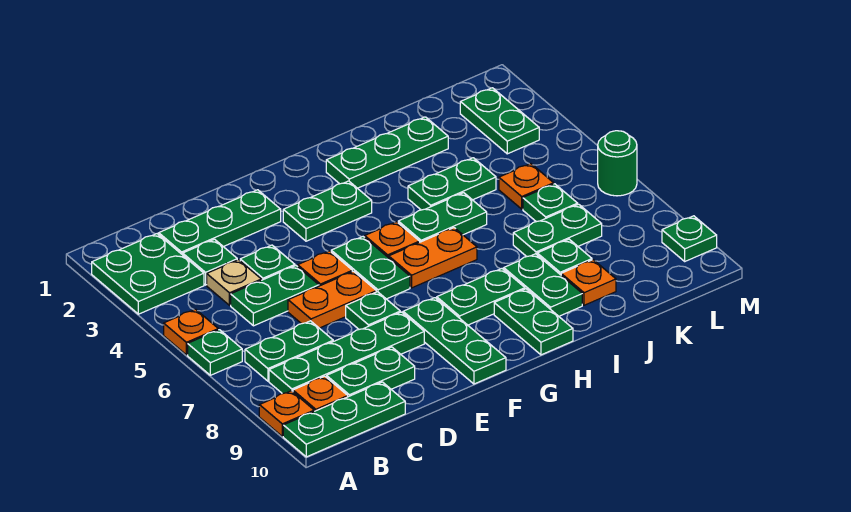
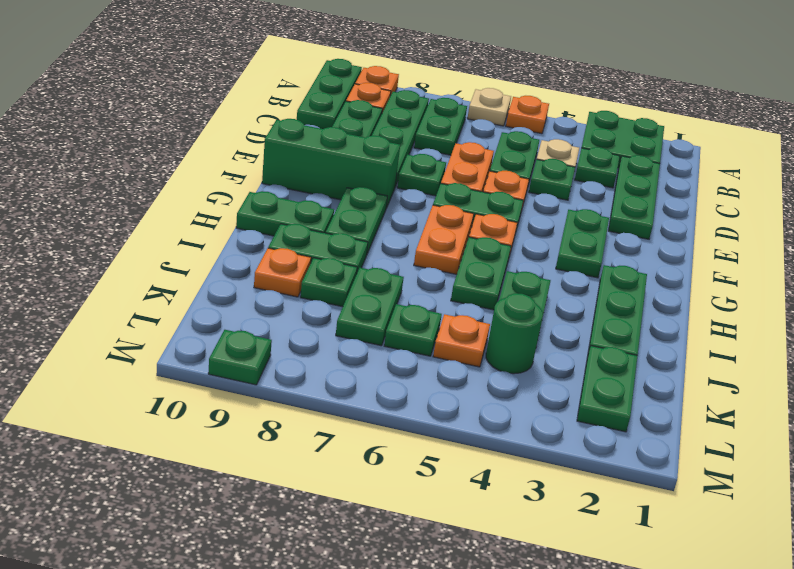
green 1x1 plate [188,330,242,375] -> tan 1x1 plate [467,88,511,126]
green 1x3 plate [403,298,506,384] -> green 1x3 brick [262,119,400,208]
green 1x2 plate [460,88,539,154] -> green 1x2 plate turned to [577,345,637,432]
green 1x1 round brick [598,131,637,196] -> green 1x1 round brick moved to [486,293,543,374]

